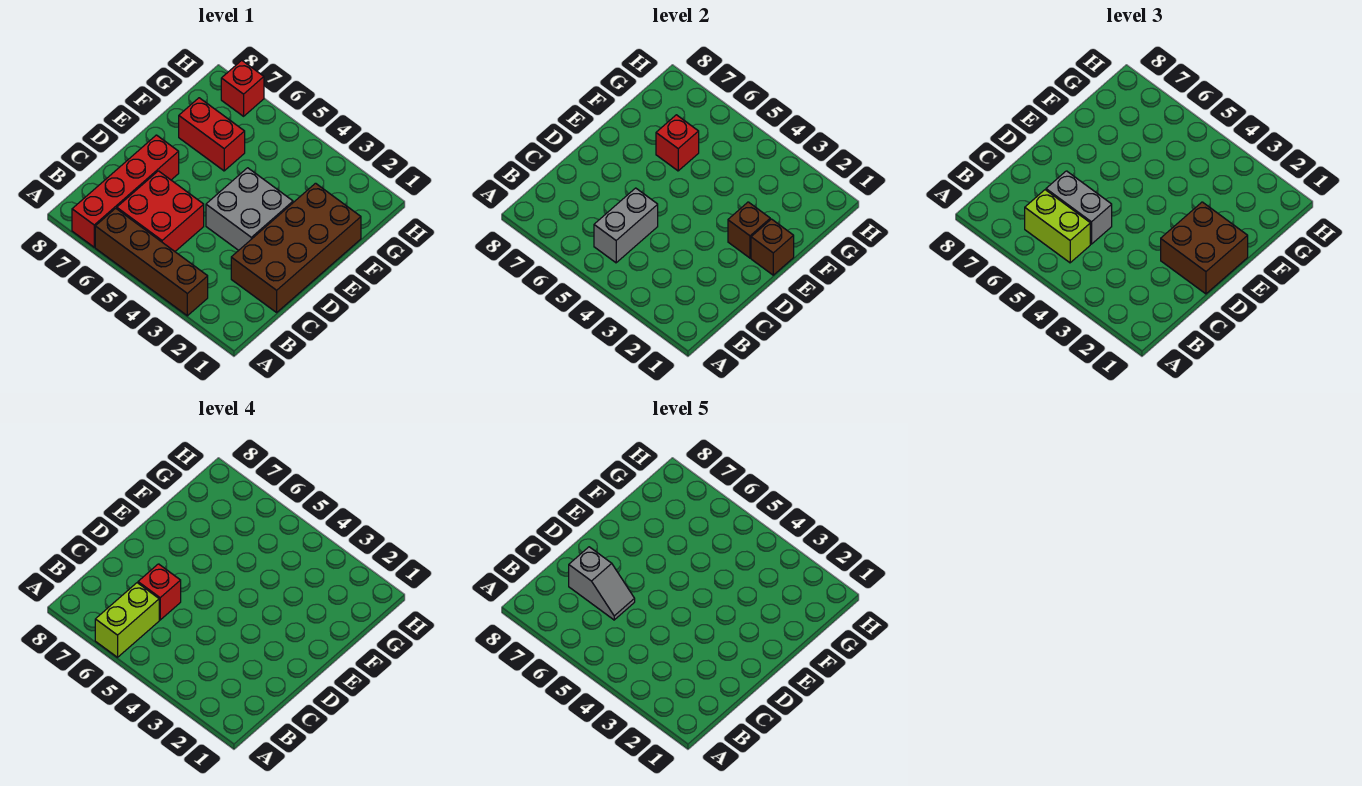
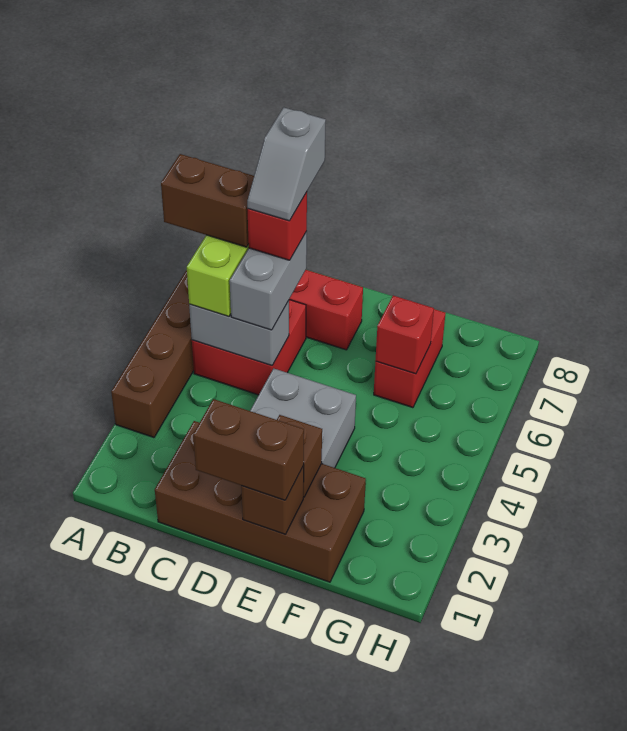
lime 1x2 brick [95,583,159,657] -> brown 1x2 brick [161,154,254,247]
brown 2x2 brick [1161,202,1248,294] -> brown 1x2 brick [193,399,304,500]
red 1x1 brick [221,60,264,116] -> none

